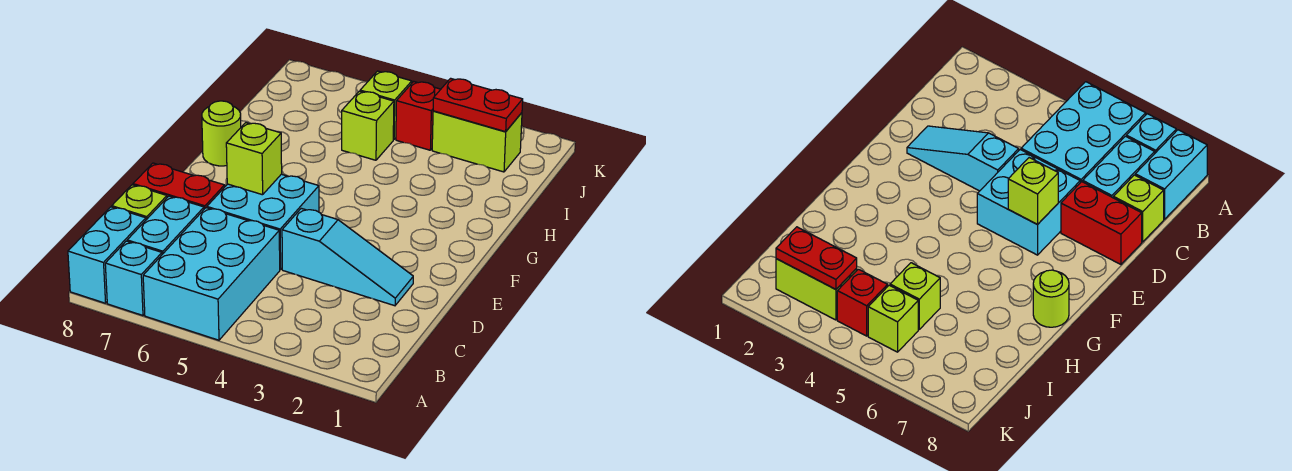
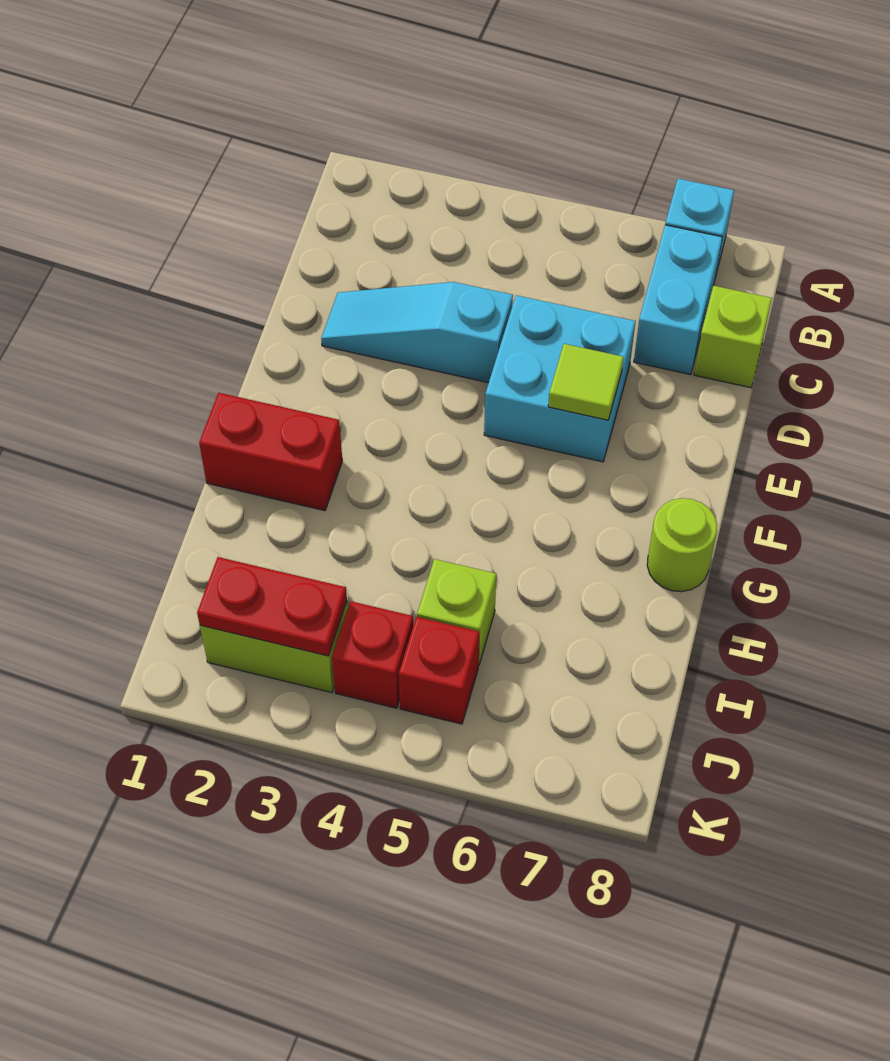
cyan 2x3 brick [143,208,280,340] -> none
cyan 1x2 brick [68,207,146,303] -> none
red 1x2 brick [133,163,225,209] -> red 1x2 brick moved to [199,393,342,511]
lime 1x1 brick [226,123,282,195] -> lime 1x1 tile [548,344,624,420]
lime 1x1 brick [360,71,412,140] -> red 1x1 brick [399,617,479,724]

